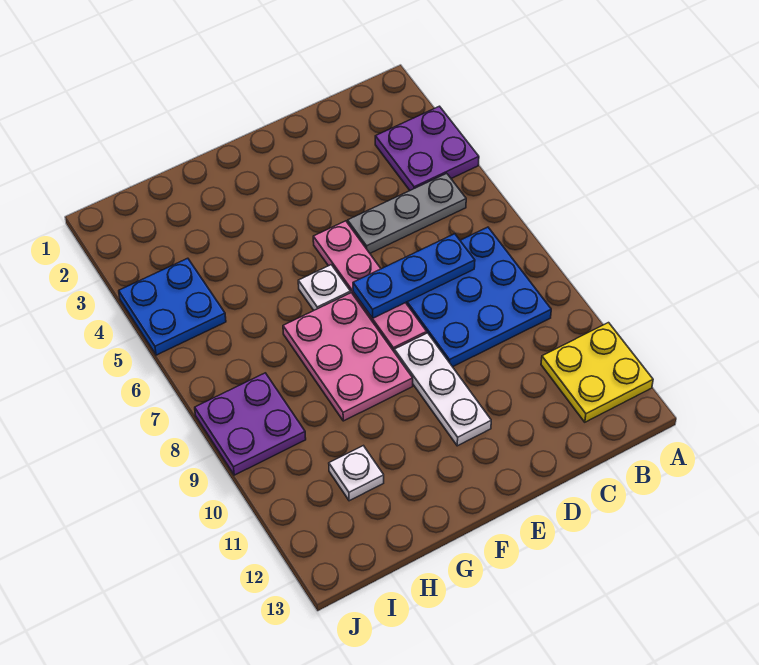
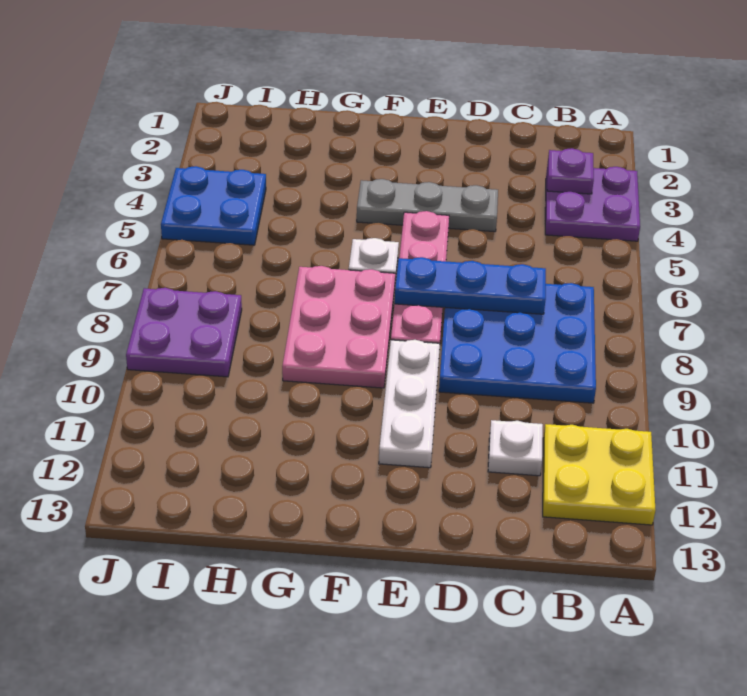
none -> purple 1x1 plate [547,148,594,194]
grey 1x3 plate [348,173,466,253] -> grey 1x3 plate moved to [357,179,498,232]
white 1x1 plate [329,446,384,501] -> white 1x1 plate moved to [488,420,543,476]

